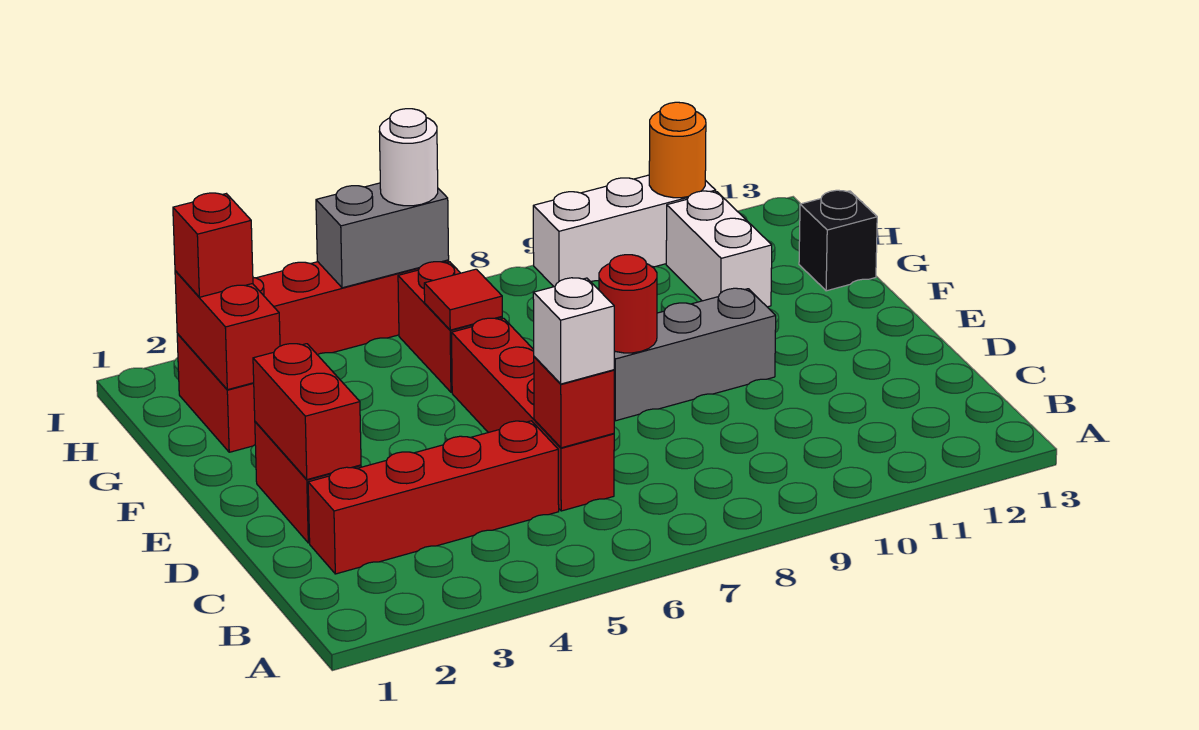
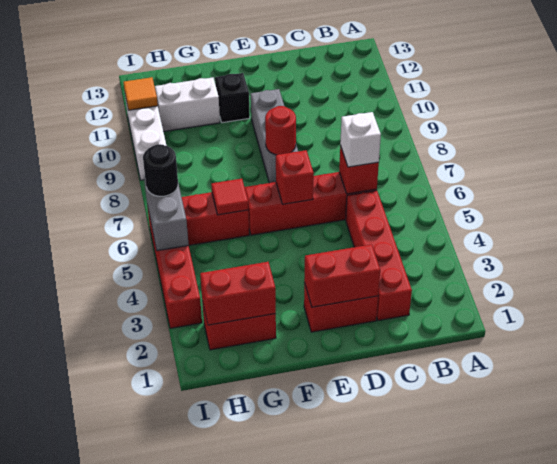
black 1x1 brick [799,190,877,291] -> black 1x1 brick moved to [215,73,250,123]
red 1x1 brick [173,193,253,297] -> red 1x1 brick moved to [276,150,314,204]
white 1x1 round brick [379,109,438,206] -> black 1x1 round brick [143,144,178,196]
orange 1x1 round brick [649,102,706,198] -> orange 1x1 tile [124,77,158,110]

